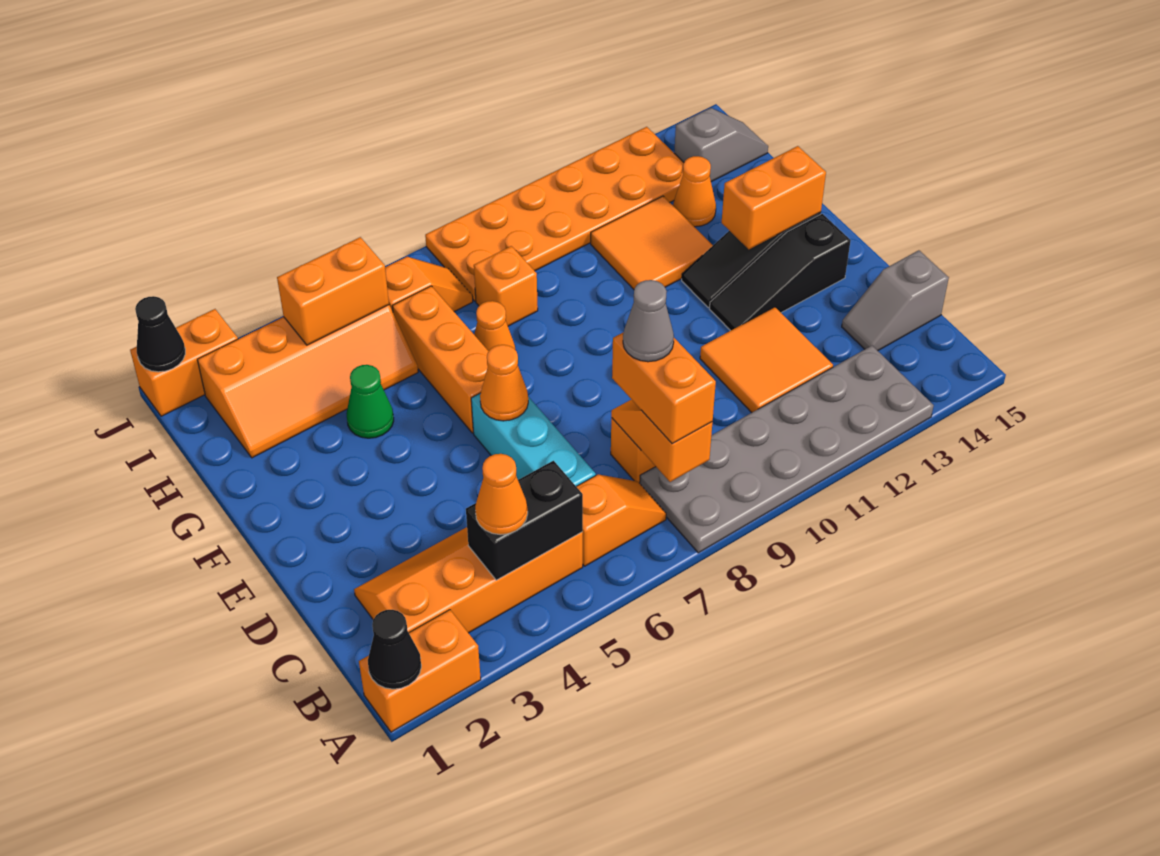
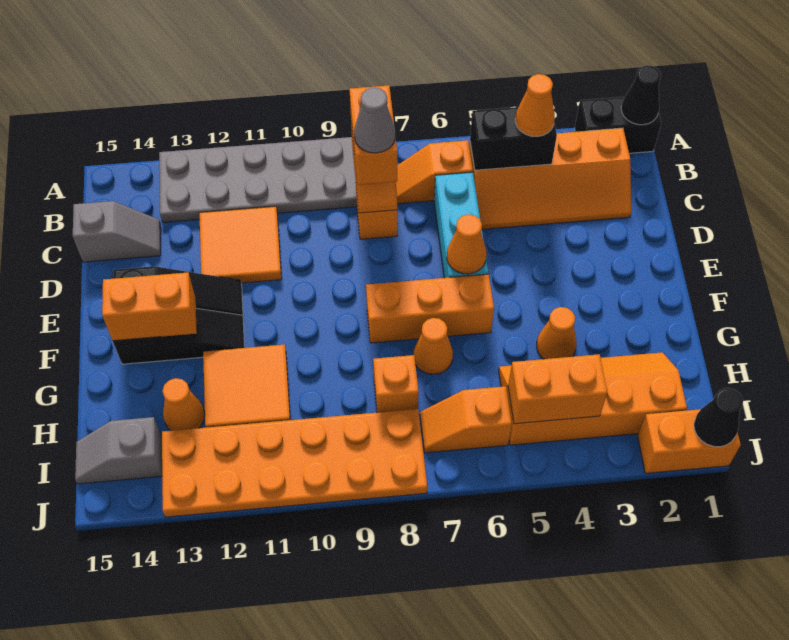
orange 1x2 brick [359,610,481,732] -> black 1x2 brick [575,97,661,153]
orange 1x3 brick [392,286,489,433] -> orange 1x3 brick turned to [366,274,494,343]
green 1x1 cone [346,365,394,438] -> orange 1x1 cone [537,307,577,359]

